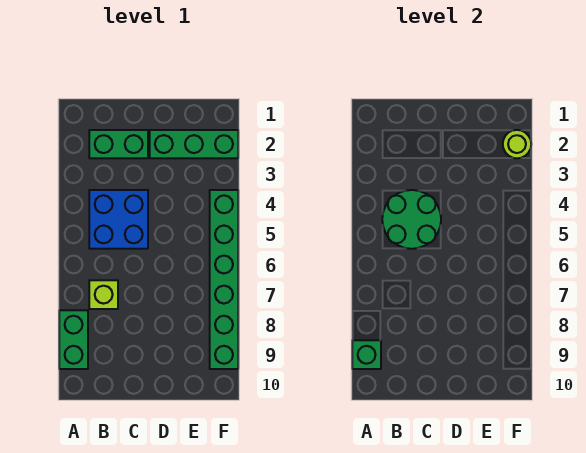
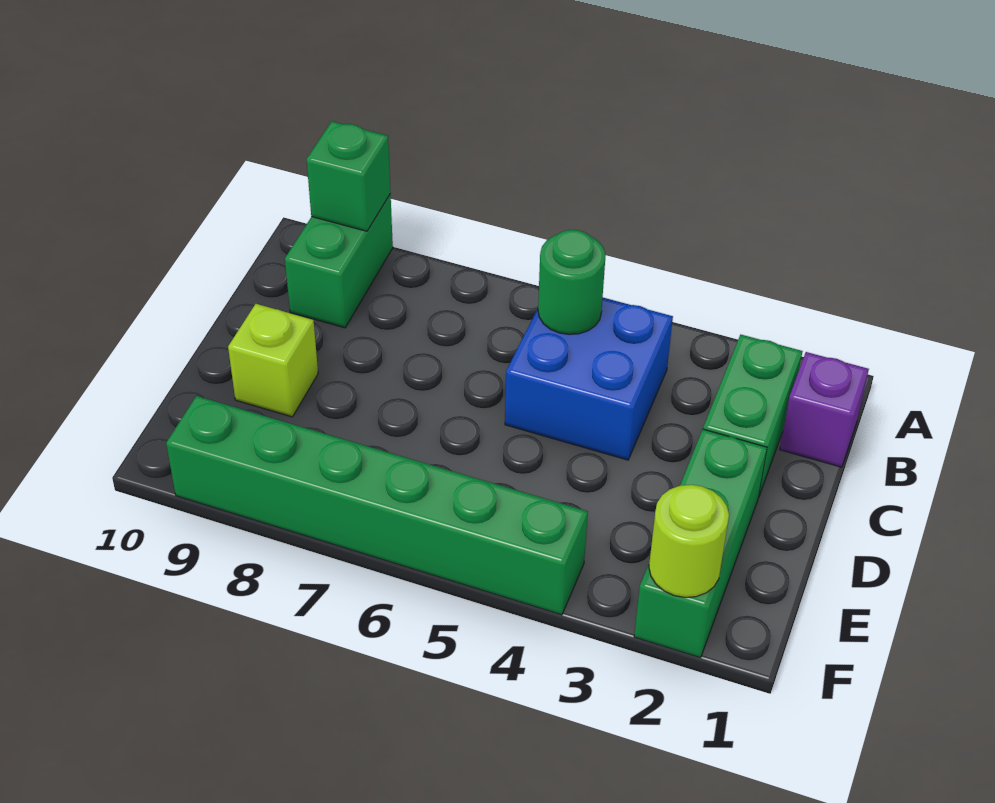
green 1x2 brick [59,310,88,369] -> green 1x2 brick turned to [285,194,393,328]
none -> purple 1x1 brick [780,352,869,467]
green 2x2 round brick [382,190,441,249] -> green 1x1 round brick [538,230,606,334]
lime 1x1 brick [89,280,118,309] -> lime 1x1 brick moved to [228,304,318,417]

